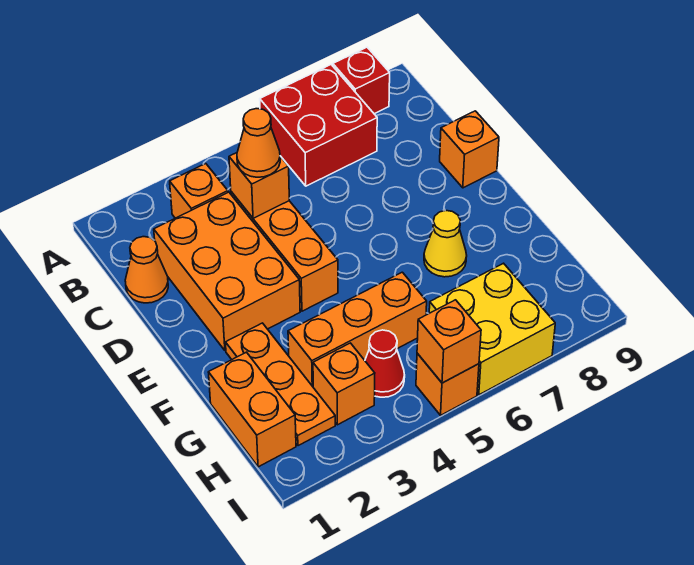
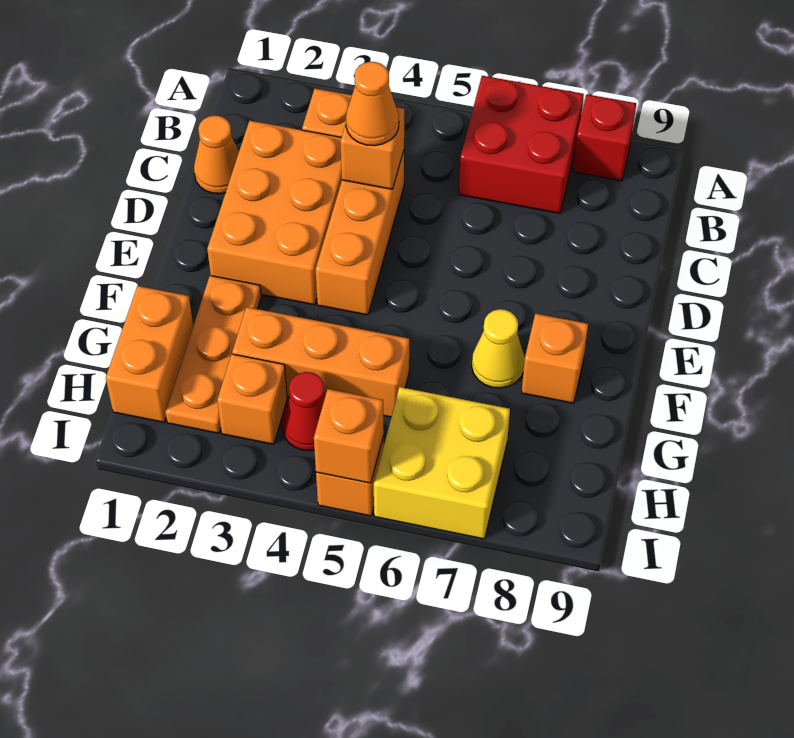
orange 1x1 brick [440,111,499,188] -> orange 1x1 brick moved to [522,314,588,403]

